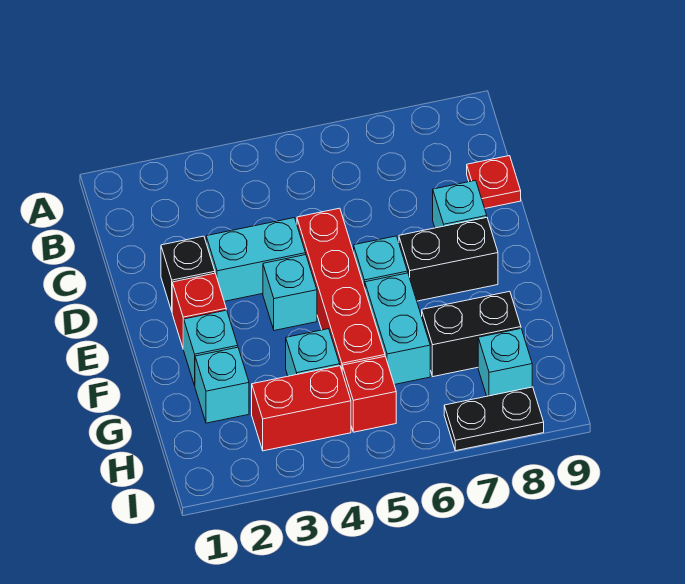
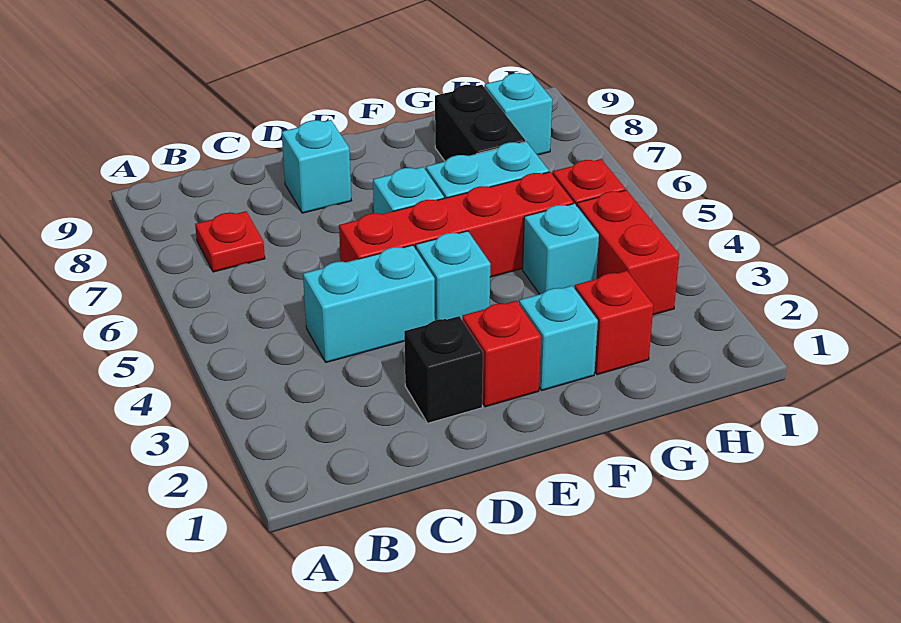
red 1x1 plate [467,156,521,208] -> red 1x1 plate moved to [195,211,265,272]
cyan 1x2 brick [206,218,306,301] -> cyan 1x2 brick turned to [303,245,435,362]
black 1x2 brick [399,217,498,301] -> none
cyan 1x1 brick [195,347,249,423] -> red 1x1 brick [575,271,653,375]
black 1x2 plate [444,387,544,451] -> none

